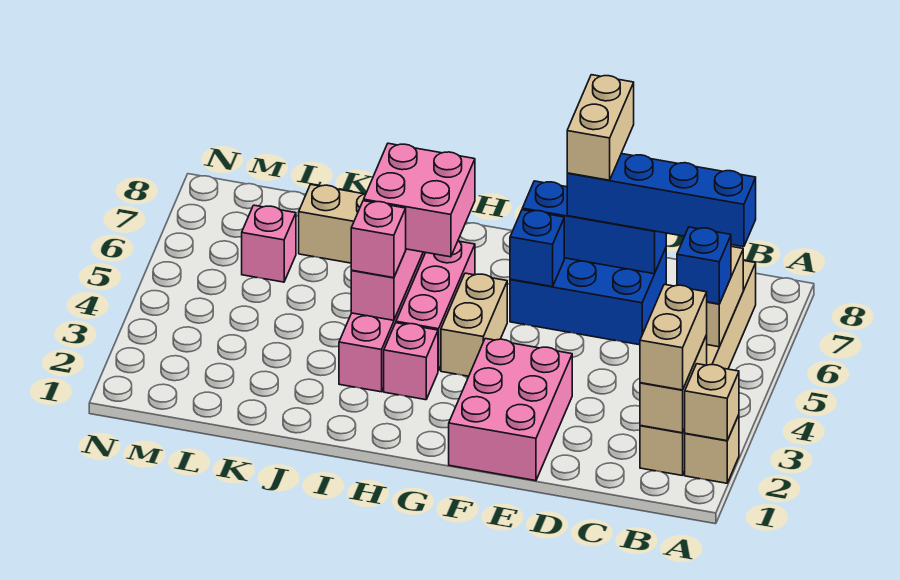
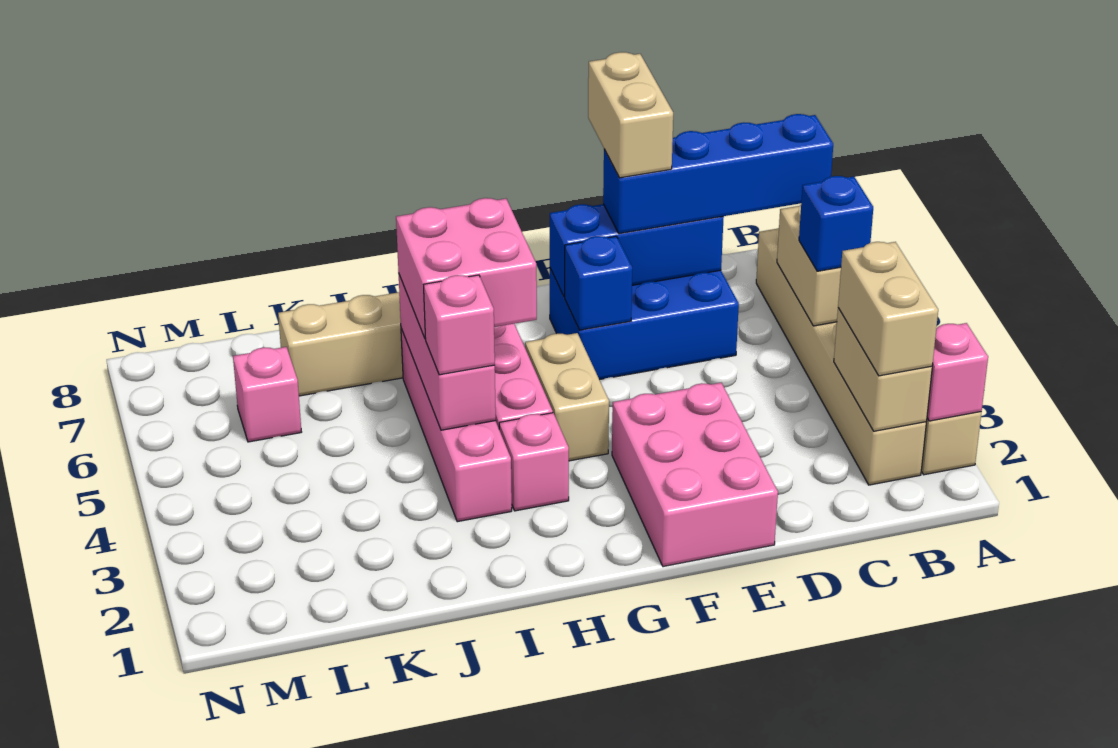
tan 1x1 brick [685,364,739,441] -> pink 1x1 brick [927,323,988,421]

